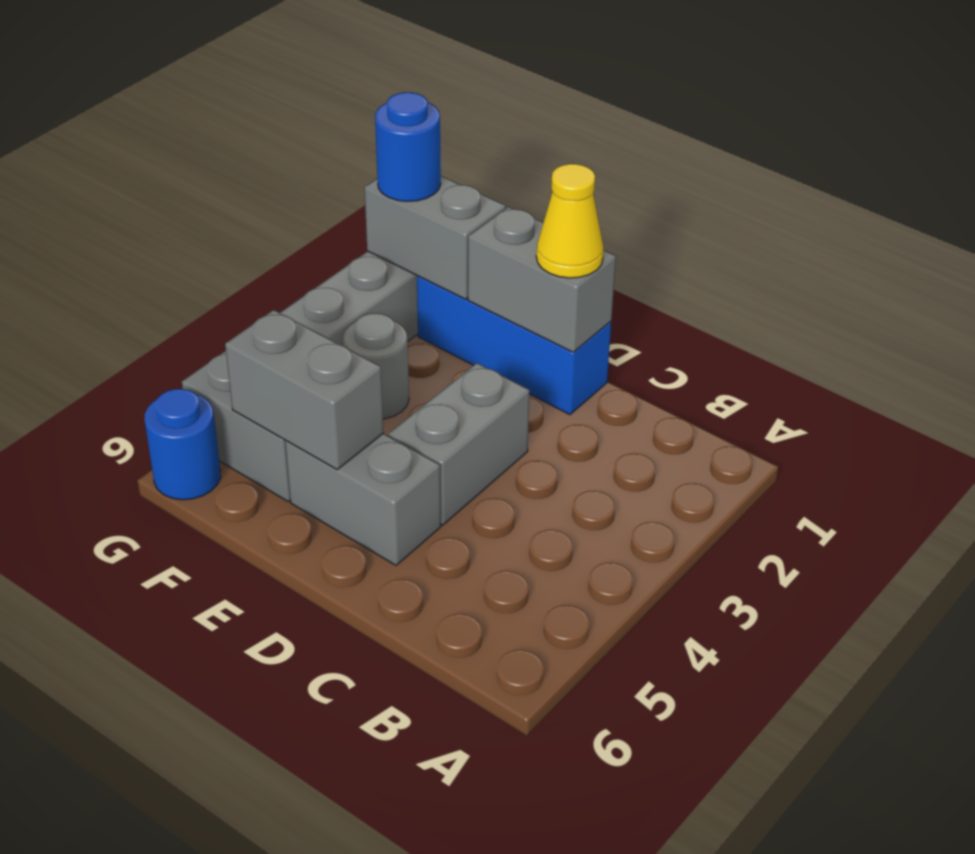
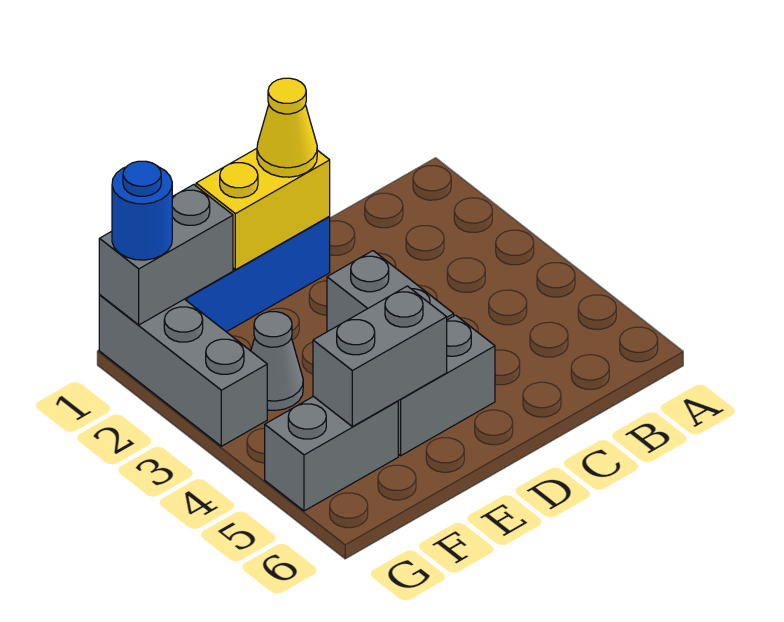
grey 1x2 brick [468,207,616,352] -> yellow 1x2 brick [196,149,330,270]
grey 1x1 round brick [342,313,409,419] -> grey 1x1 cone [251,312,303,411]
blue 1x1 round brick [145,389,221,500] -> none

